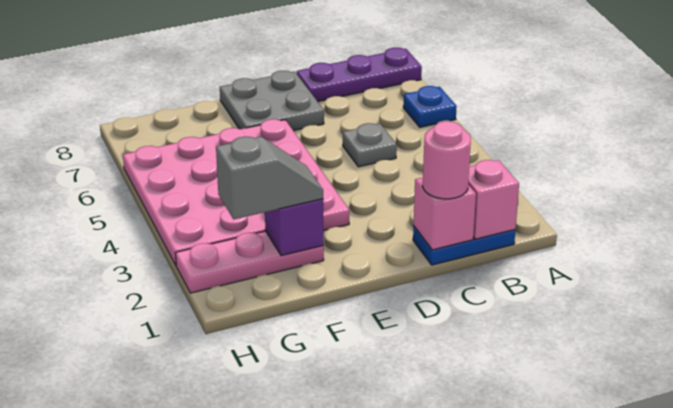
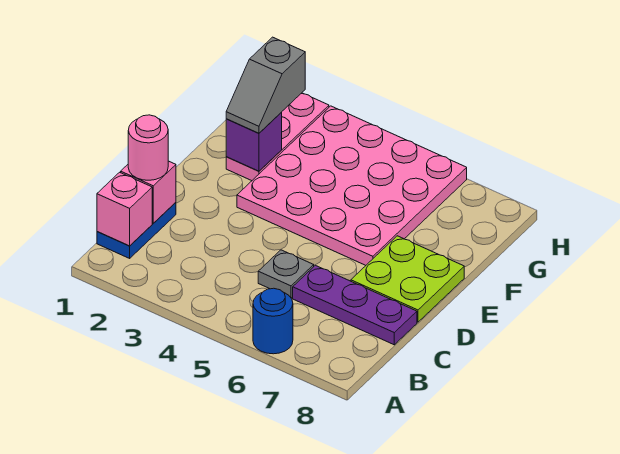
blue 1x1 plate [403,86,457,127] -> blue 1x1 round brick [253,288,293,354]
purple 1x3 plate [297,48,422,102] -> purple 1x3 plate turned to [293,265,417,345]
grey 2x2 plate [220,71,324,131] -> lime 2x2 plate [351,236,464,322]

